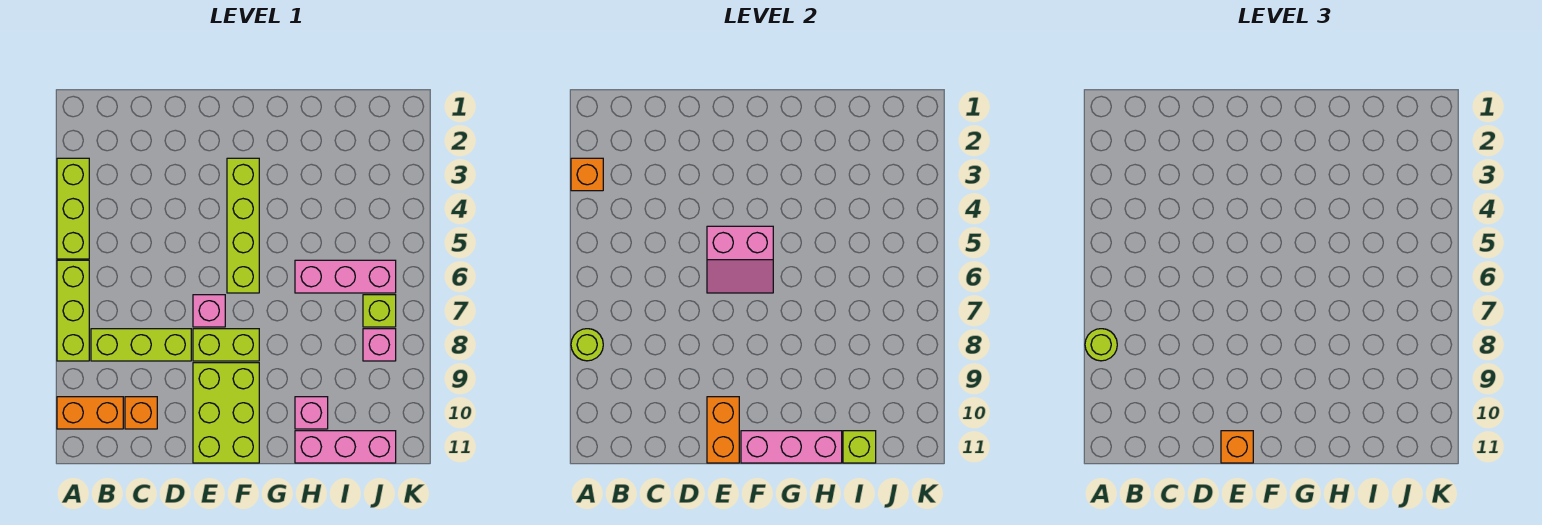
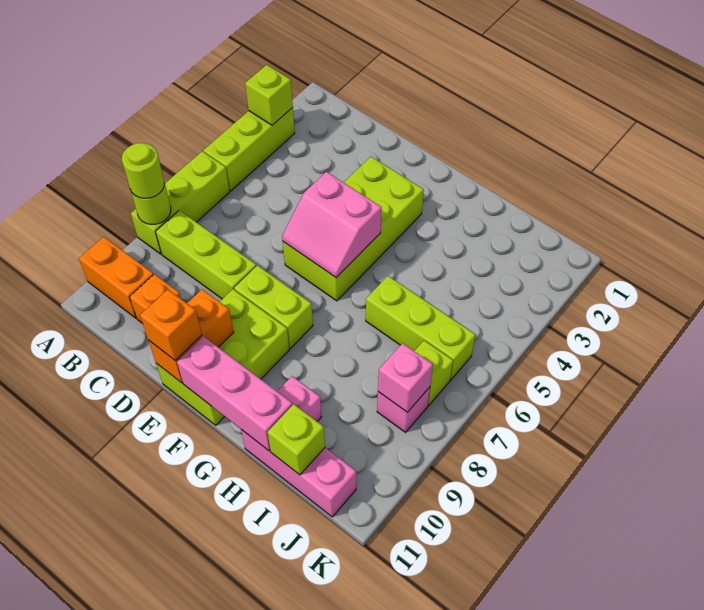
orange 1x1 brick [571,158,603,191] -> lime 1x1 brick [245,65,293,125]
pink 1x1 brick [193,295,225,327] -> pink 1x1 brick moved to [378,343,433,412]
lime 1x4 brick [227,158,259,293] -> lime 2x4 brick [283,157,424,301]
pink 1x3 brick [295,260,396,293] -> lime 1x3 brick [366,276,476,380]

